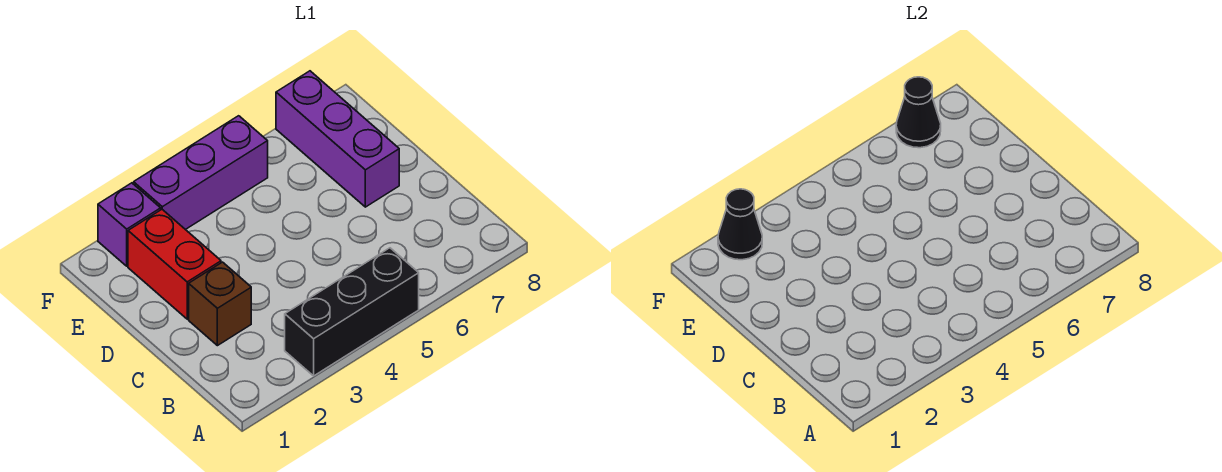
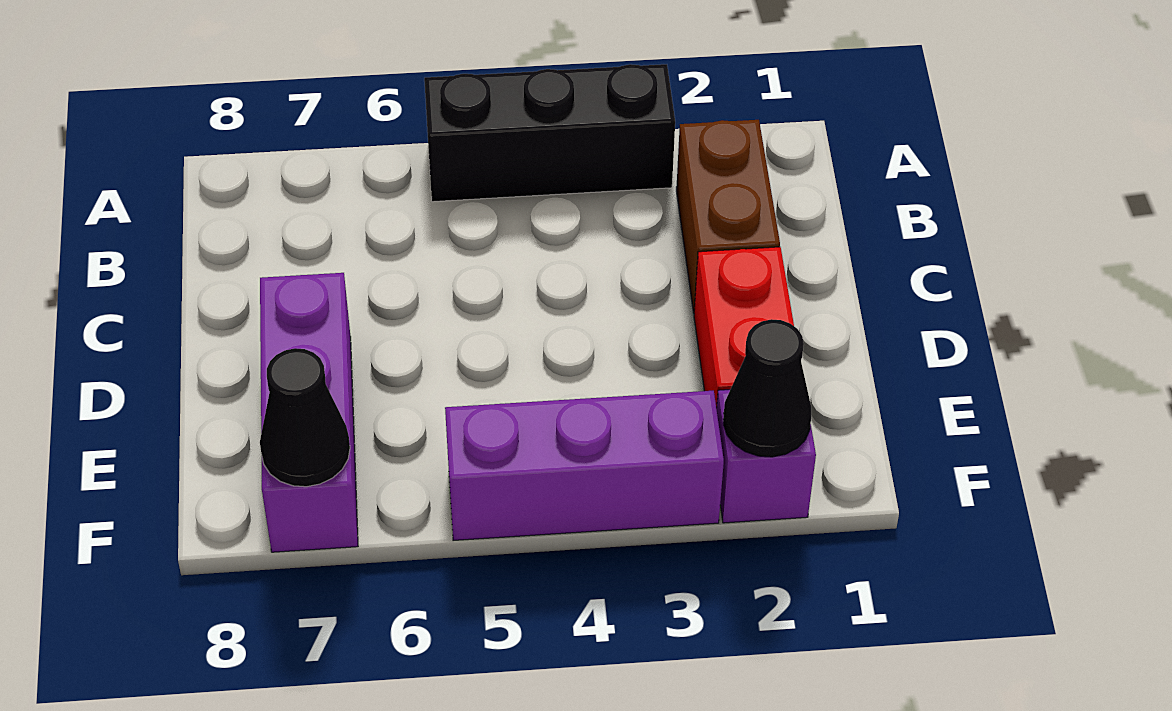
brown 1x1 brick [189,262,251,346] -> brown 1x2 brick [676,120,780,313]

